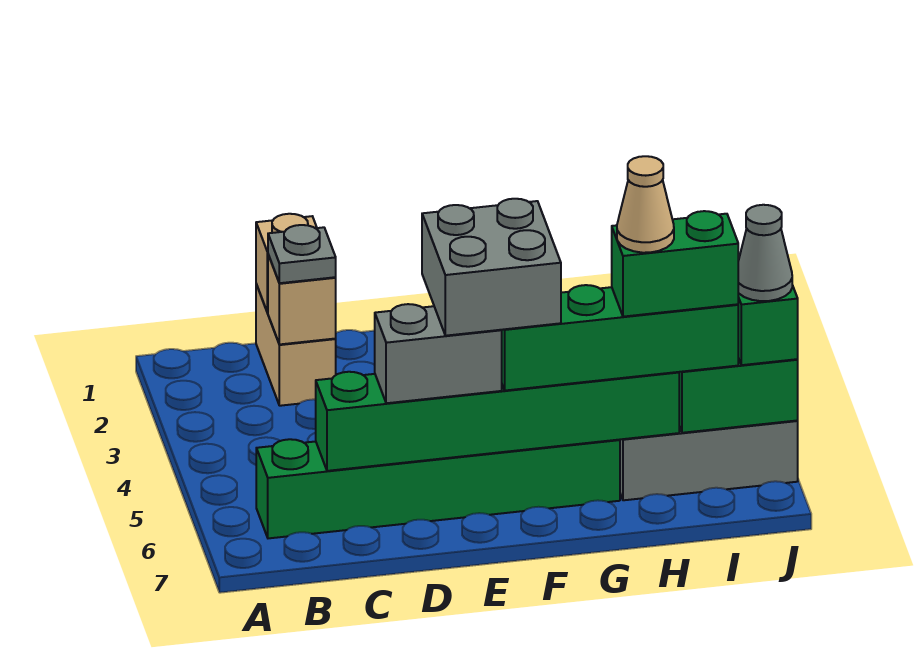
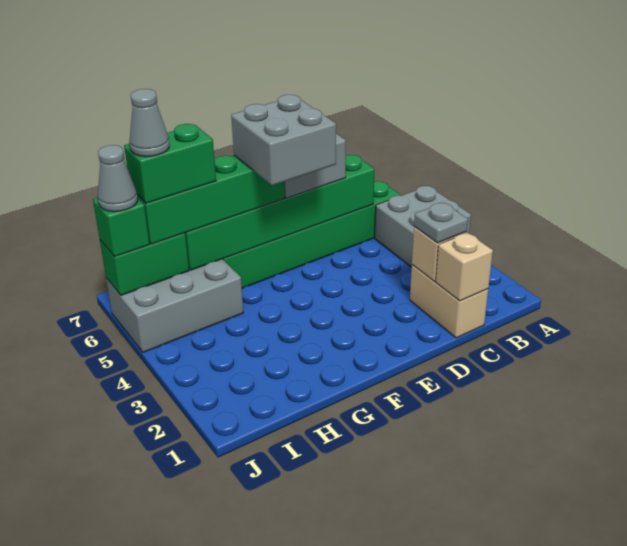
none -> grey 2x2 brick [375,186,471,267]
tan 1x1 cone [617,156,674,253] -> none
none -> grey 1x1 cone [129,89,169,157]

